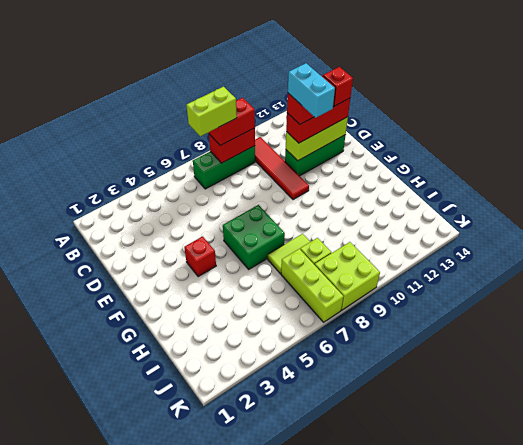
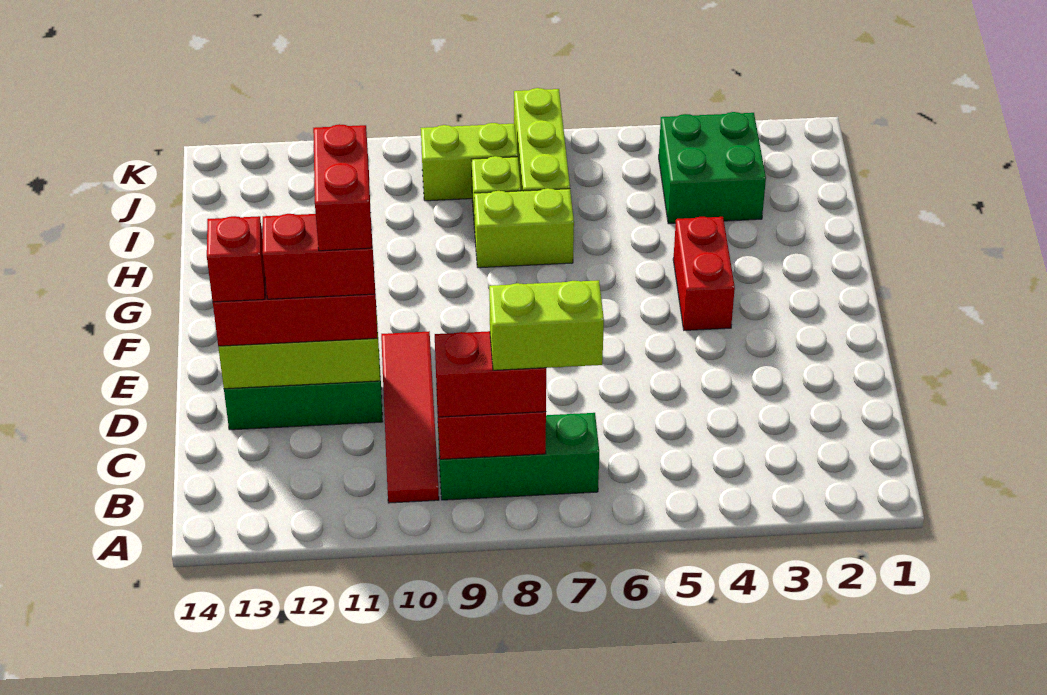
cyan 1x2 brick [288,63,335,118] -> red 1x2 brick [313,124,372,251]
red 1x1 brick [184,236,216,277] -> red 1x2 brick [673,217,735,330]
green 2x2 brick [223,205,285,269] -> green 2x2 brick moved to [659,112,766,224]
lime 1x2 tile [268,234,310,274] -> lime 1x2 brick [474,188,574,268]
lime 2x2 brick [315,242,380,310] -> lime 1x2 brick [421,123,518,201]

